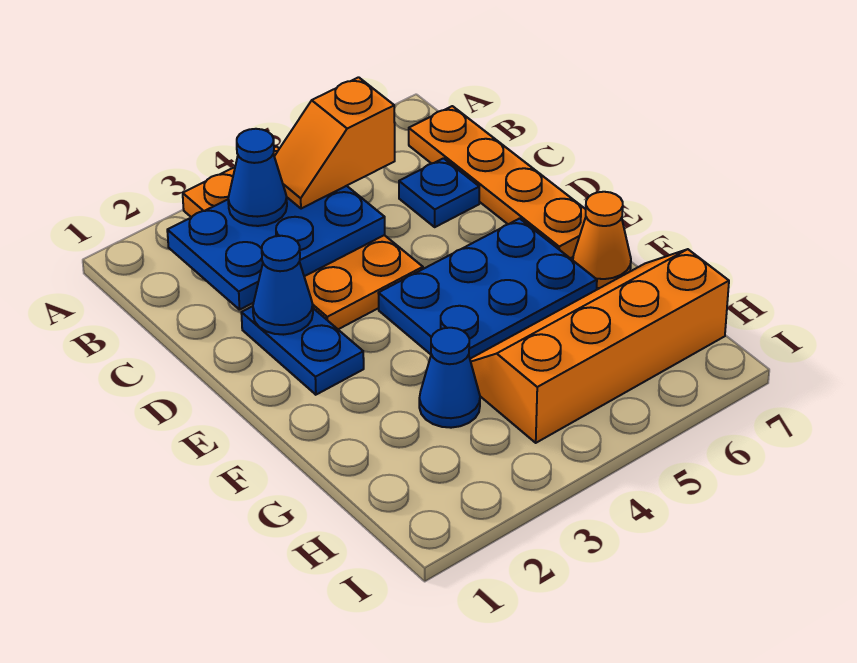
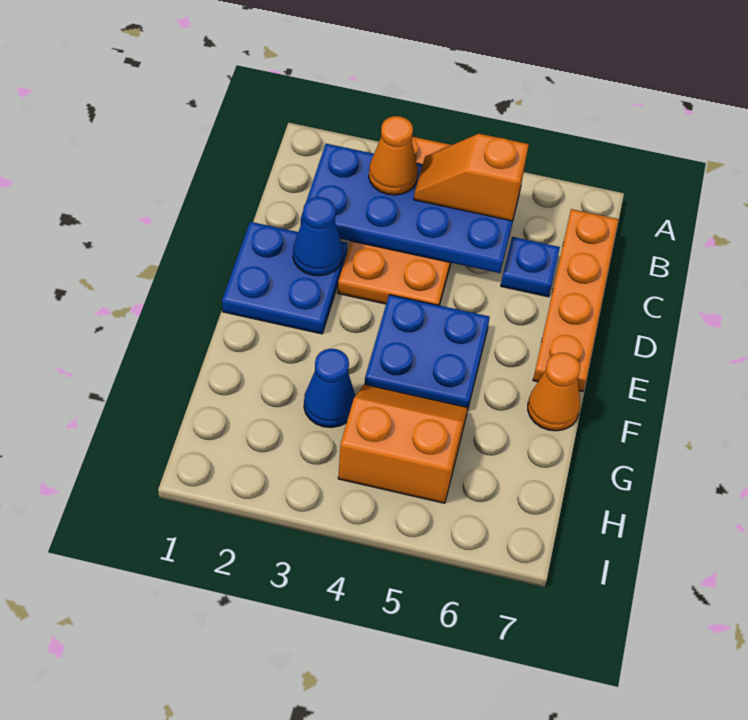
blue 2x3 plate [167,186,385,310] -> blue 2x4 plate [301,144,521,273]
blue 1x1 cone [228,129,287,226] -> orange 1x1 cone [369,116,418,195]
blue 1x2 plate [241,306,364,395] -> blue 2x2 plate [222,222,348,334]
blue 2x3 plate [378,219,597,359] -> blue 2x2 plate [365,295,490,411]
orange 2x4 slope [470,249,729,443] -> orange 2x2 slope [338,384,468,503]

